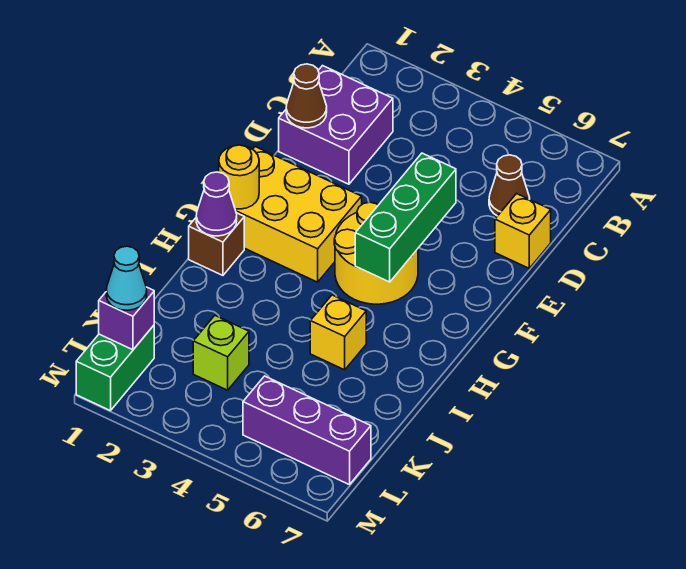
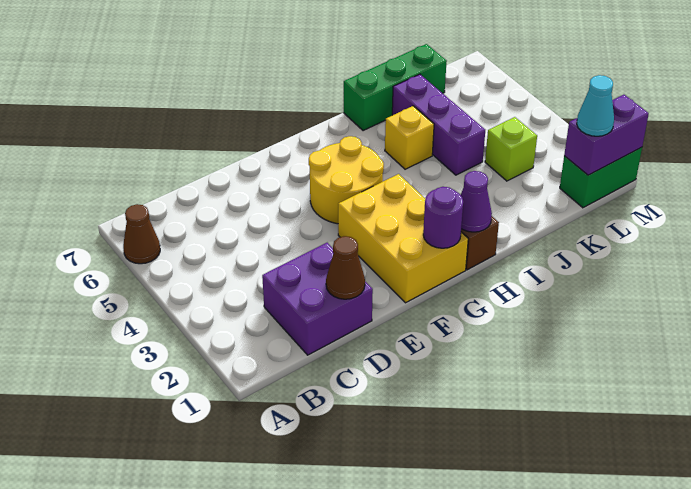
brown 1x1 cone [489,155,530,216] -> brown 1x1 cone moved to [123,204,160,264]
yellow 1x1 brick [495,194,551,268] -> none
green 1x3 brick [355,153,456,282] -> green 1x3 brick moved to [344,44,447,131]
yellow 1x1 round brick [219,145,259,209] -> purple 1x1 round brick [423,187,463,248]
purple 1x1 brick [99,287,154,350] -> purple 1x2 brick [564,95,649,175]
purple 1x3 brick [243,376,371,485] -> purple 1x3 brick moved to [392,74,485,175]

